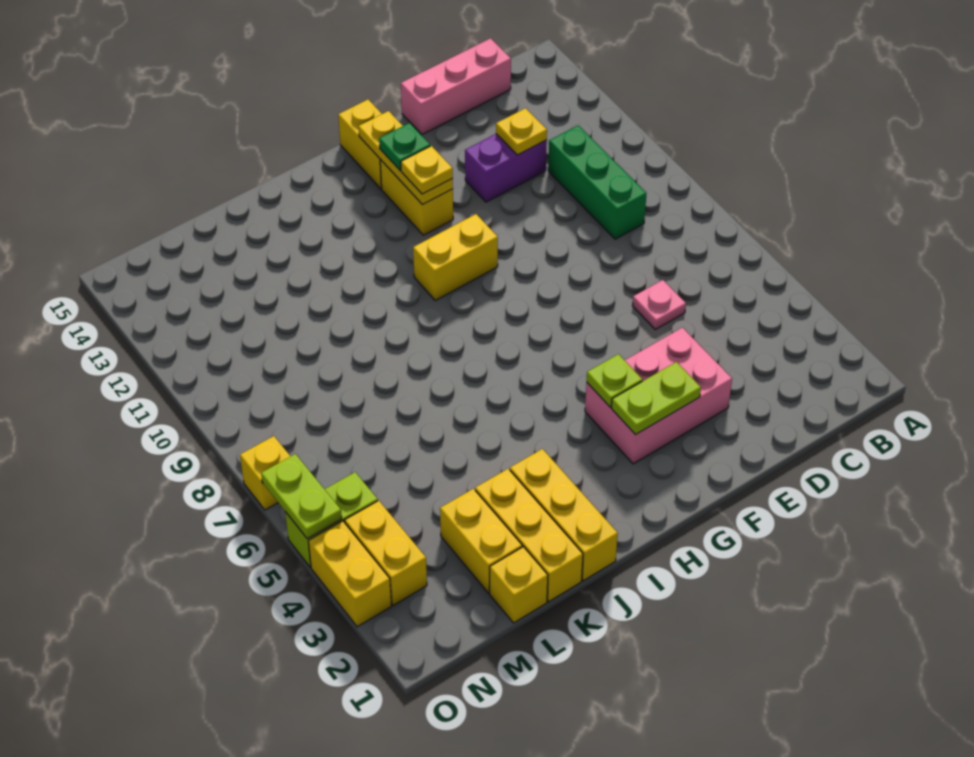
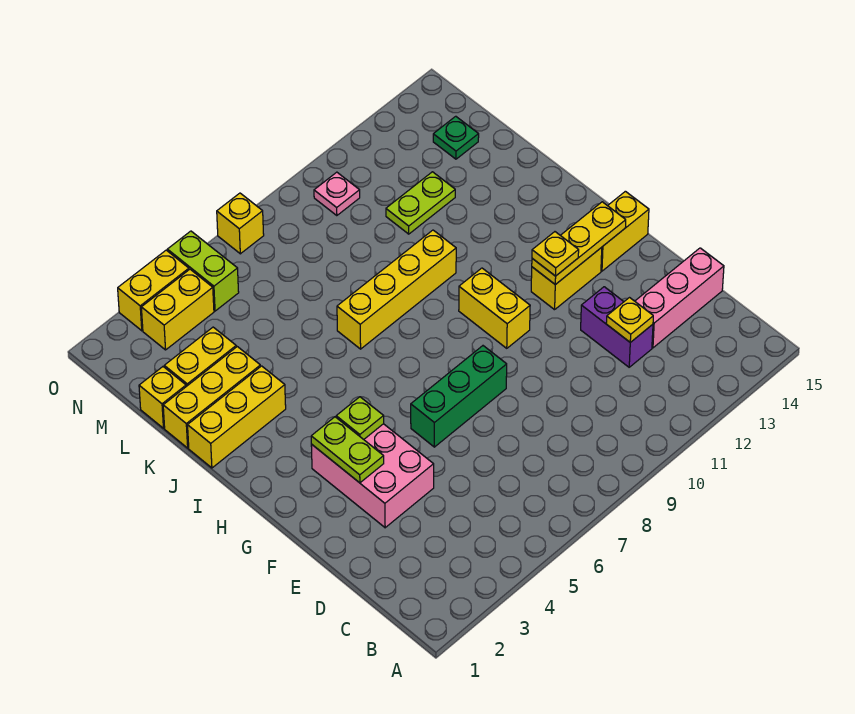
green 1x3 brick [548,125,647,239] -> green 1x3 brick moved to [411,346,507,447]
pink 1x3 brick [401,38,511,134] -> pink 1x3 brick turned to [635,248,724,348]
pink 1x1 plate [632,280,686,330] -> pink 1x1 plate moved to [314,172,360,216]
green 1x1 plate [379,123,430,170] -> green 1x1 plate moved to [433,116,479,159]
none -> yellow 1x4 brick [337,230,456,349]
lime 1x2 plate [261,454,342,539] -> lime 1x2 plate moved to [386,172,455,234]

